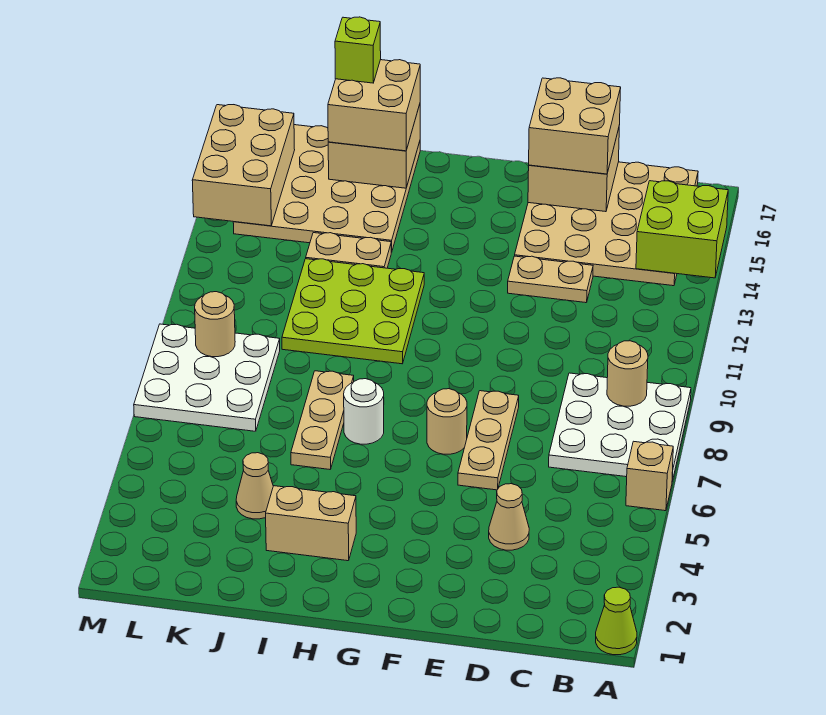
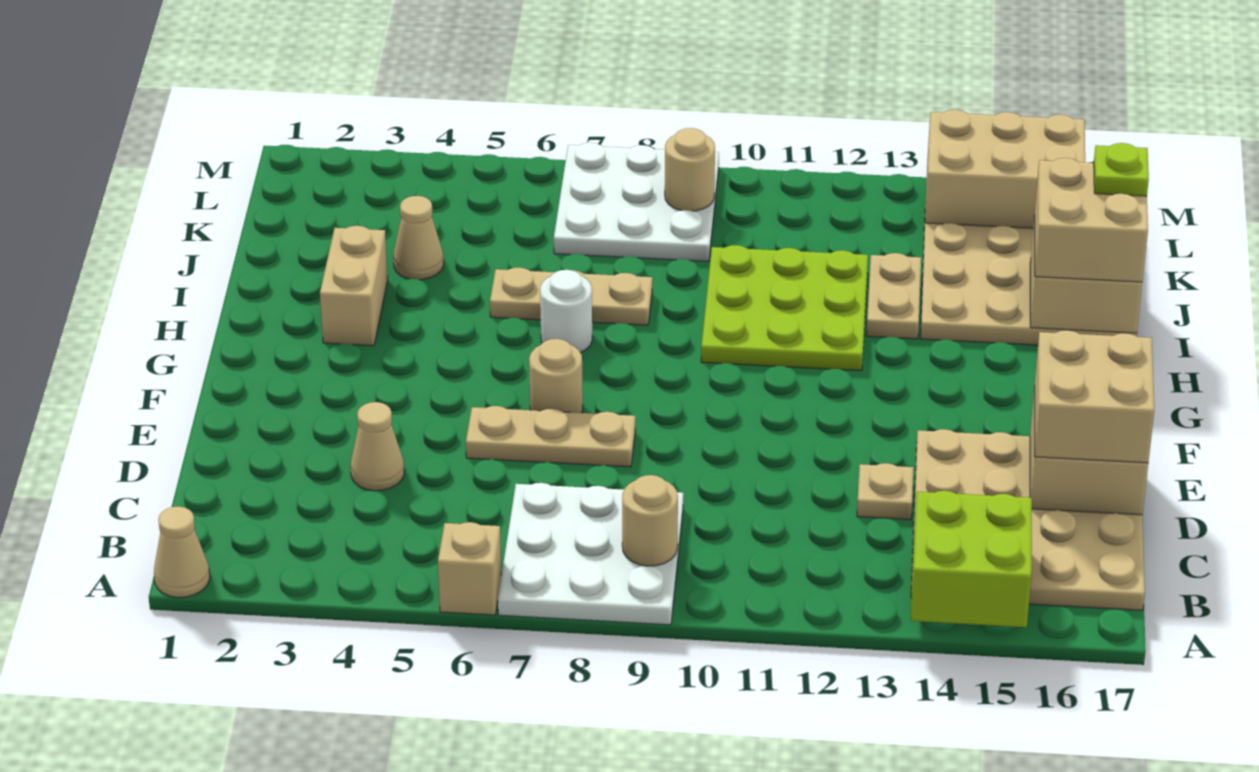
lime 1x1 cone [596,587,637,655] -> tan 1x1 cone [154,507,210,598]
tan 1x2 plate [508,256,593,303] -> tan 1x1 plate [857,463,914,520]
lime 1x1 brick [335,17,381,83] -> lime 1x1 plate [1094,143,1149,196]

